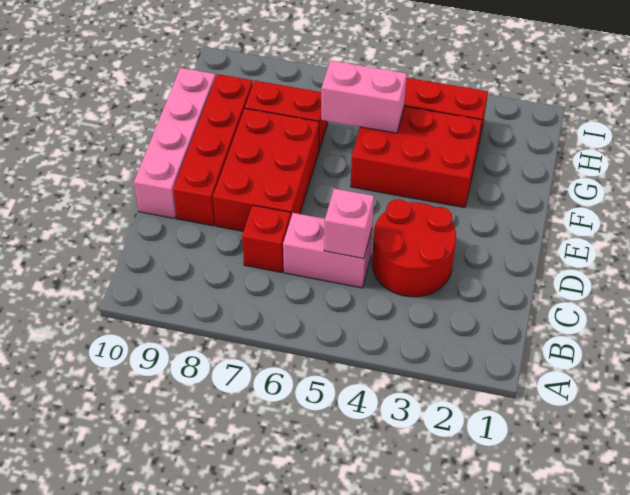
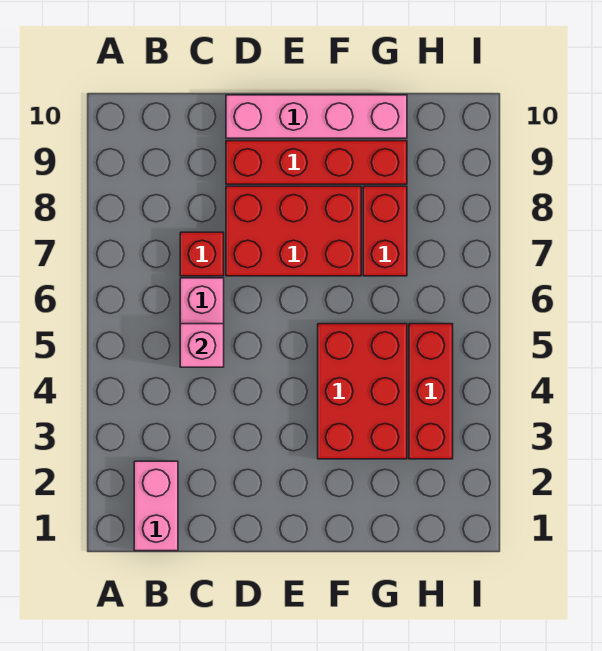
red 2x2 round brick [372,199,456,297] -> none
pink 1x2 brick [321,60,407,133] -> pink 1x2 brick moved to [134,461,178,551]

